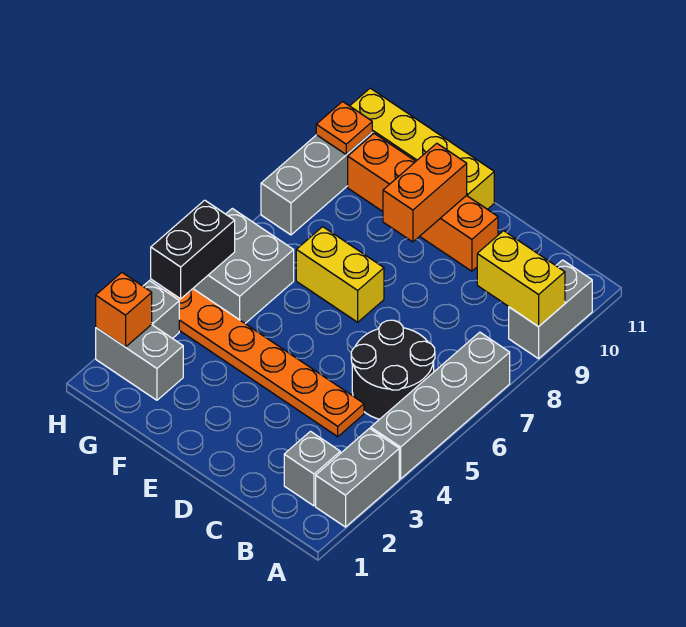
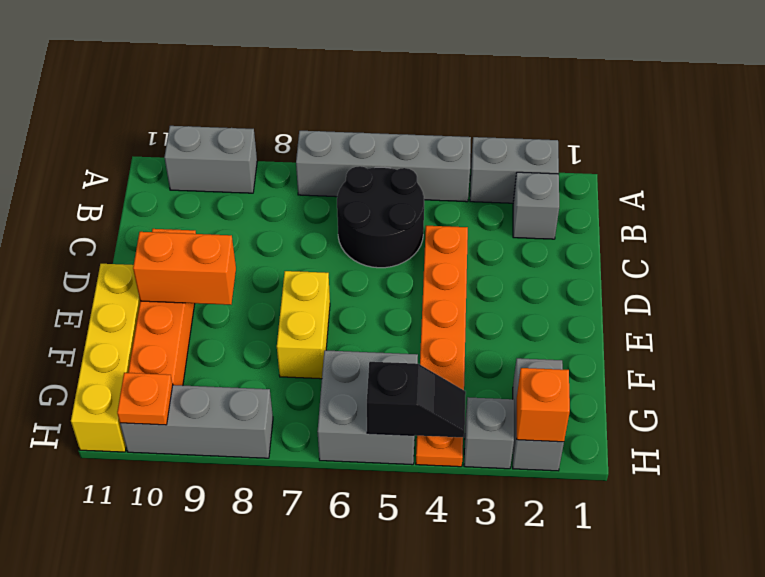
yellow 1x2 brick [477,231,565,327] -> none
black 1x2 brick [151,200,235,299] -> black 1x2 slope [367,362,466,438]

